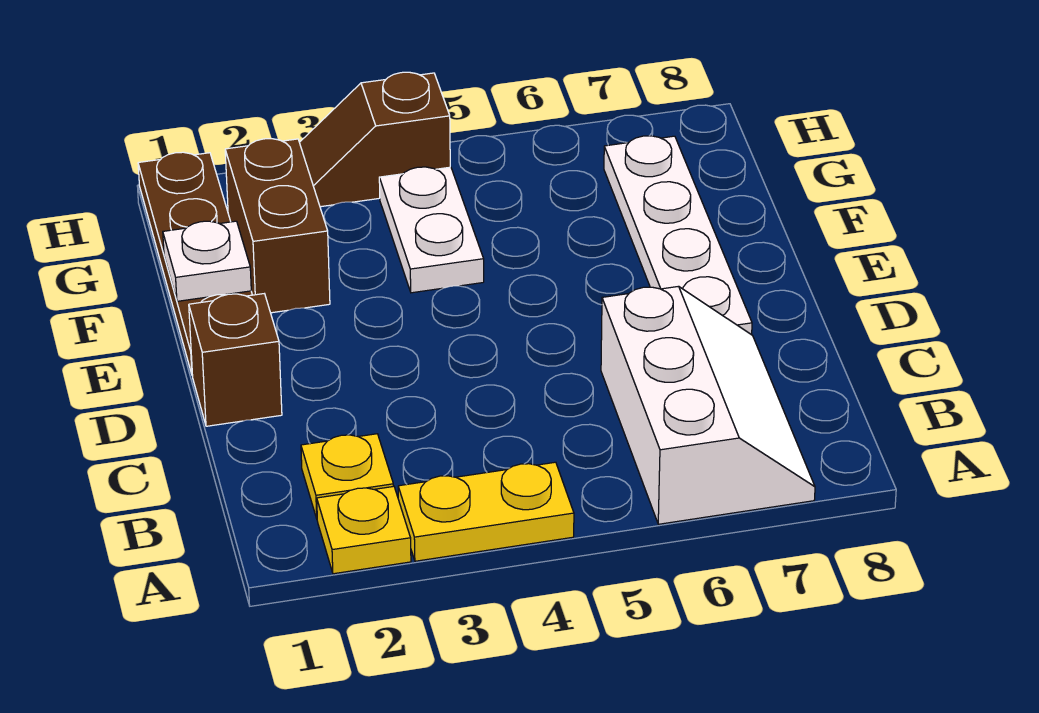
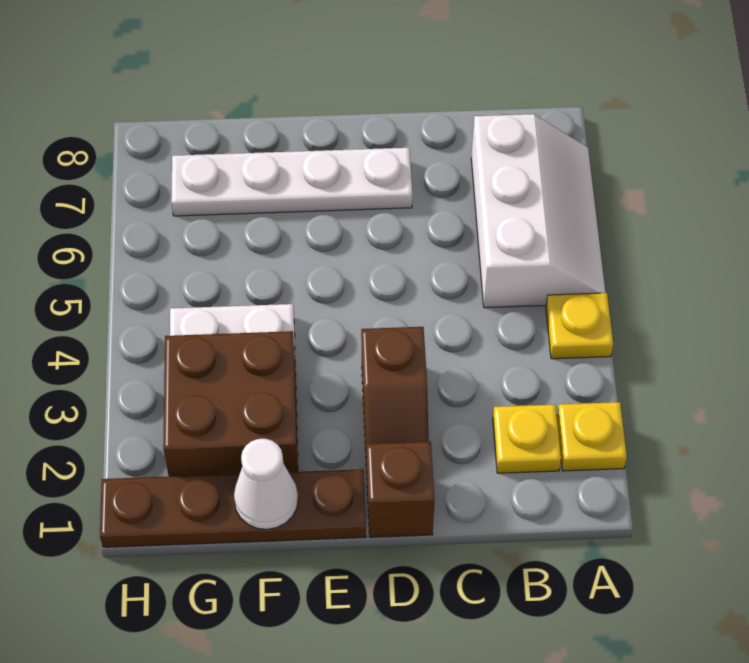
yellow 1x2 plate [398,462,574,561] -> yellow 1x1 plate [546,293,613,359]
white 2x3 slope [601,286,815,524] -> white 2x3 slope turned to [471,114,605,308]
white 1x1 plate [163,221,251,301] -> white 1x1 cone [234,439,298,529]
brown 1x2 brick [225,139,330,313] -> brown 2x2 brick [163,331,298,476]
brown 1x2 slope [299,72,450,207] -> brown 1x2 slope moved to [361,327,429,473]

